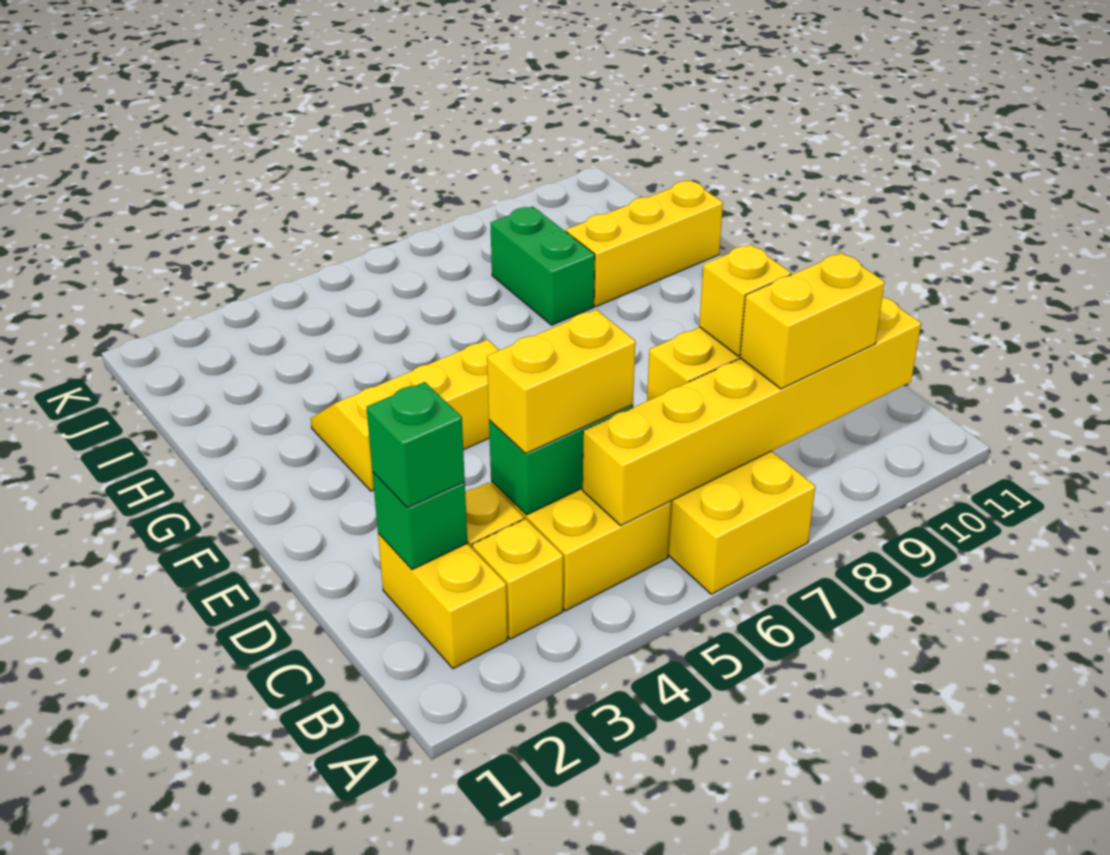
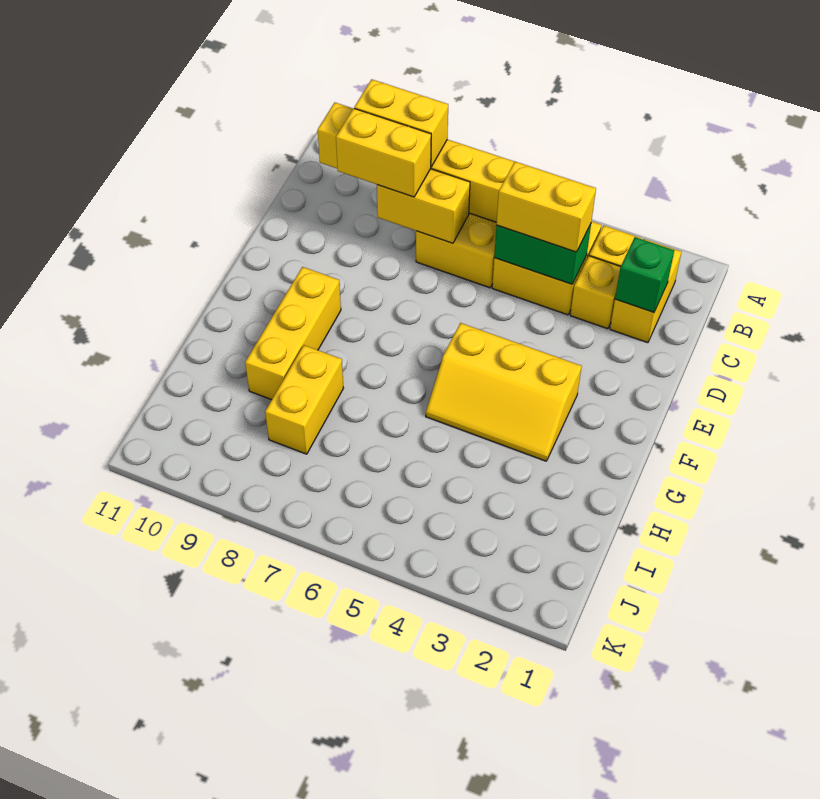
green 1x1 brick [367,382,465,508] -> none
yellow 1x1 brick [699,244,791,356] -> yellow 1x2 brick [336,108,431,197]
green 1x2 brick [490,206,595,325] -> yellow 1x2 brick [265,345,343,454]
yellow 1x3 brick [566,181,723,306] -> yellow 1x3 brick turned to [245,267,341,400]

